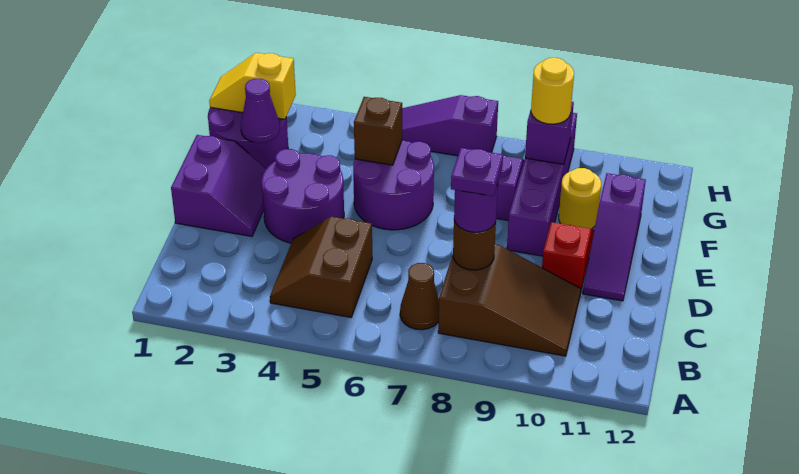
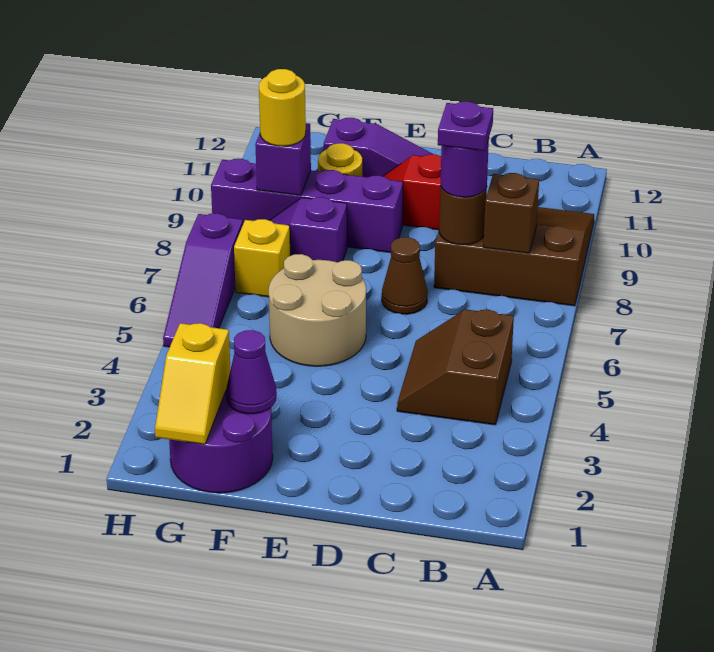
brown 2x2 slope [270,216,372,317] -> brown 2x2 slope turned to [397,309,514,425]
brown 1x1 cone [400,263,439,330] -> brown 1x1 cone moved to [382,237,428,314]
brown 2x3 slope [438,244,581,356] -> brown 3x3 slope [434,207,594,306]
purple 2x2 slope [171,135,266,236] -> none
purple 2x2 round brick [262,149,344,243] -> none
purple 2x2 round brick [353,140,434,230] -> tan 2x2 round brick [269,254,366,366]
brown 1x1 brick [354,97,402,165] -> brown 1x1 brick moved to [483,173,539,253]
none -> yellow 1x1 brick [234,219,290,297]

